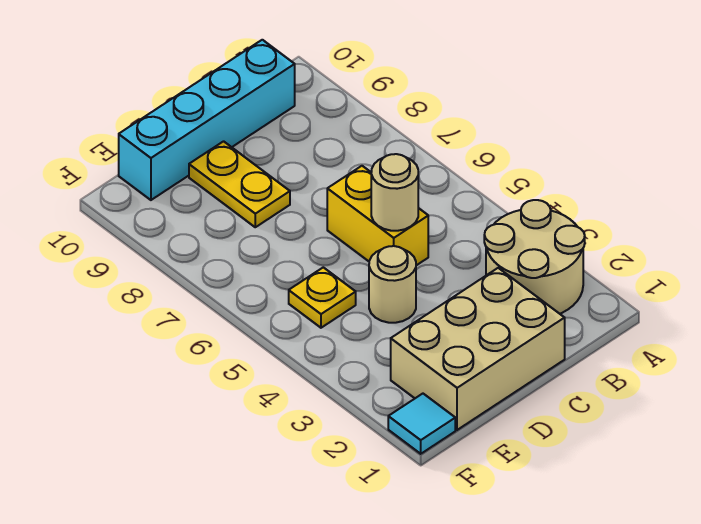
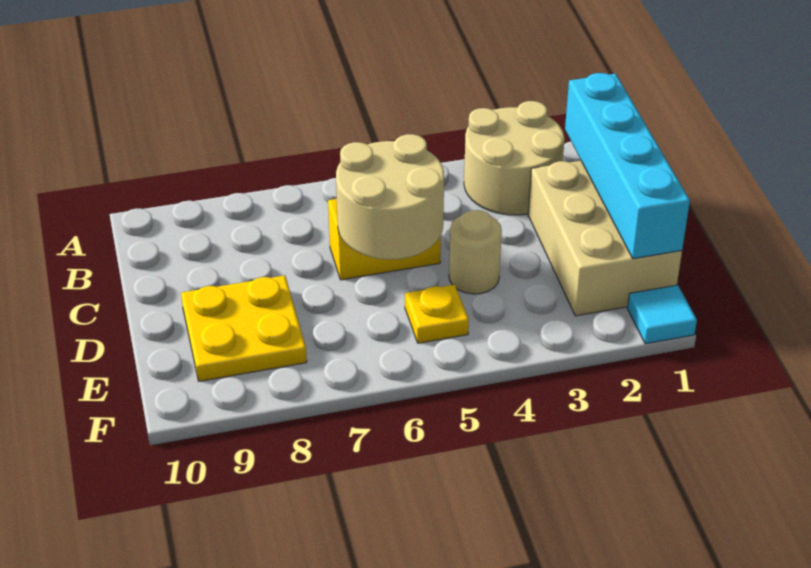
cyan 1x4 brick [119,40,295,200] -> cyan 1x4 brick moved to [565,73,690,259]
tan 1x1 round brick [371,154,418,231] -> tan 2x2 round brick [336,134,444,260]
yellow 1x2 plate [189,141,290,227] -> yellow 2x2 plate [181,275,307,381]

